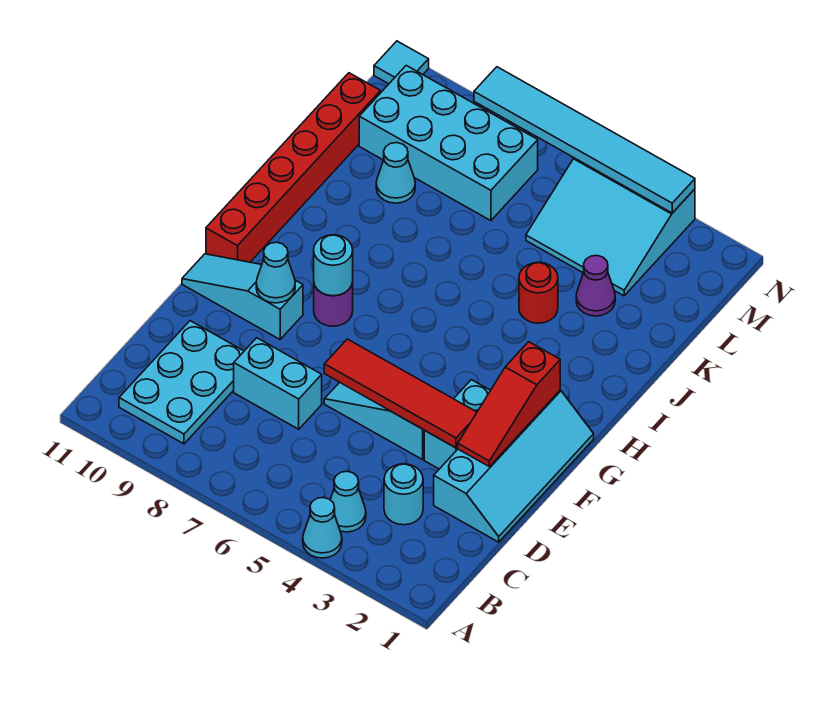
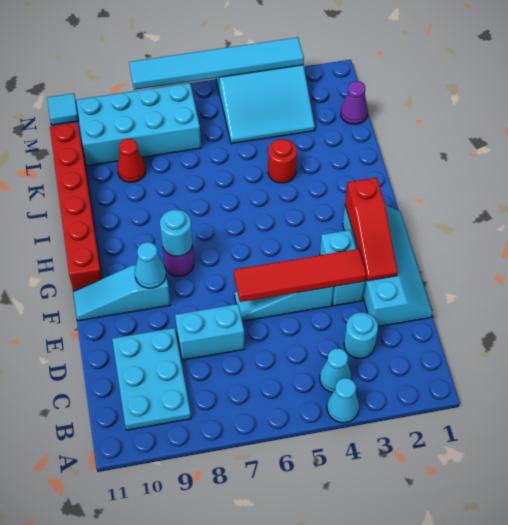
purple 1x1 cone [576,255,615,316] -> purple 1x1 cone moved to [341,81,368,124]
cyan 1x1 cone [376,143,415,203] -> red 1x1 cone [117,139,146,182]

